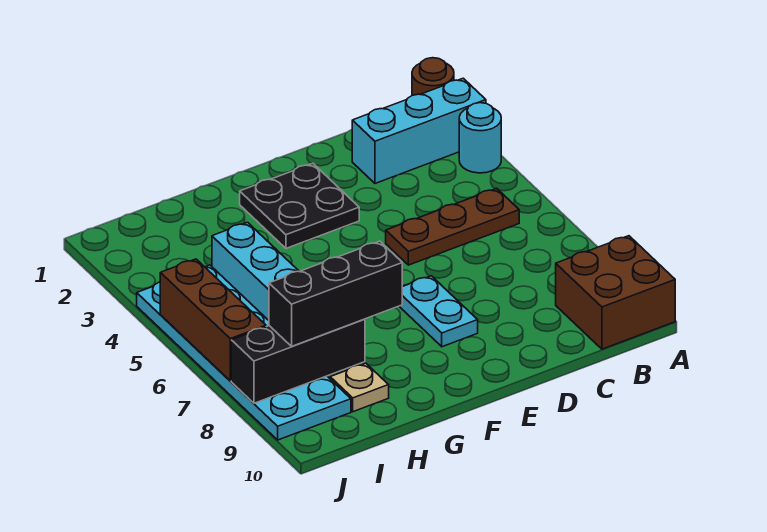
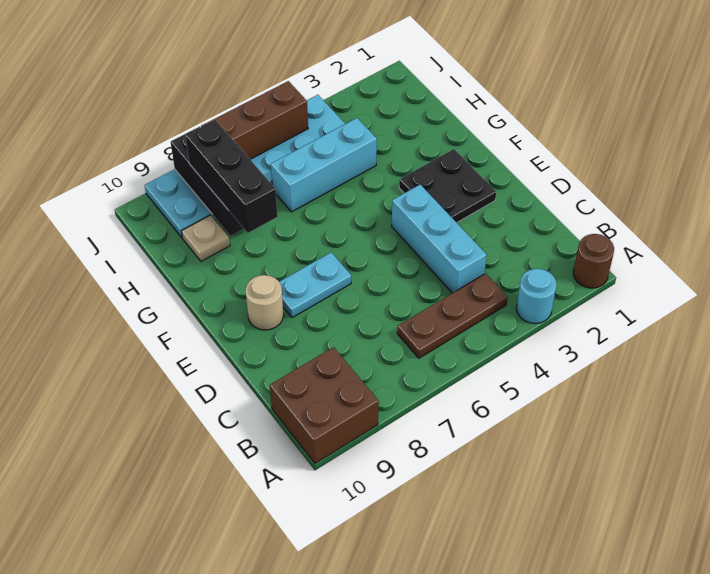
cyan 1x3 brick [352,78,486,183] -> cyan 1x3 brick moved to [392,185,487,293]
brown 1x3 plate [386,188,519,265] -> brown 1x3 plate turned to [397,273,508,358]
none -> tan 1x1 round brick [245,275,284,330]

